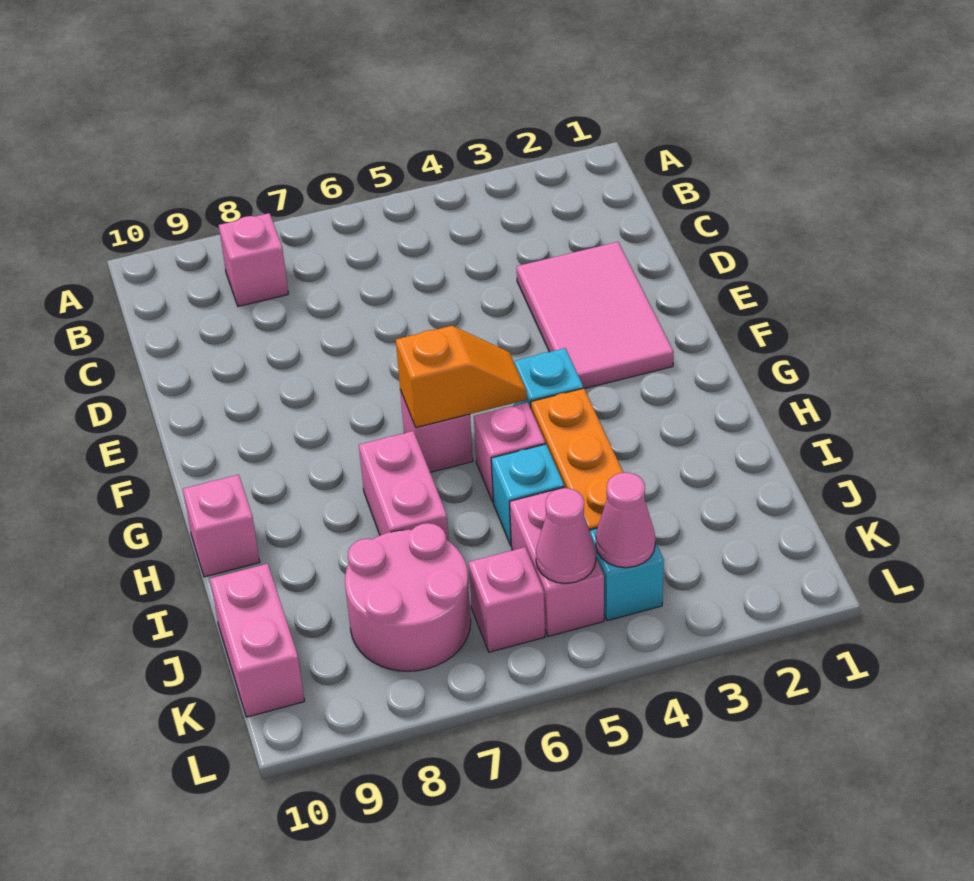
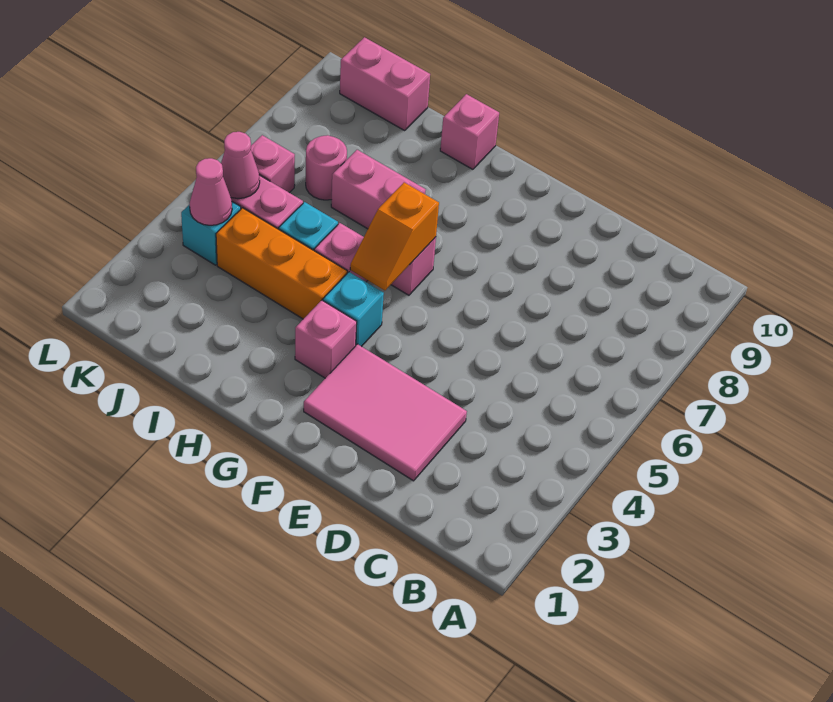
pink 1x1 brick [219,213,288,306] -> pink 1x1 brick moved to [295,300,357,378]
pink 2x2 round brick [345,523,471,671] -> pink 1x1 round brick [306,135,347,200]

